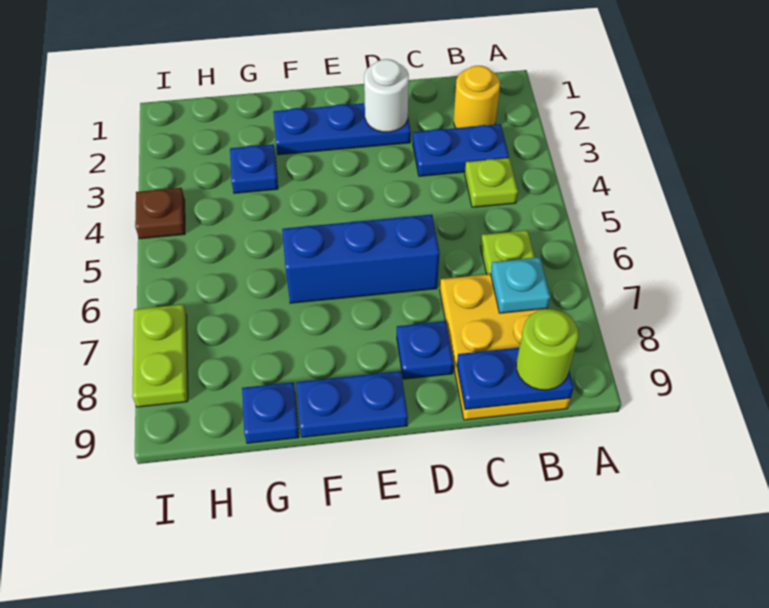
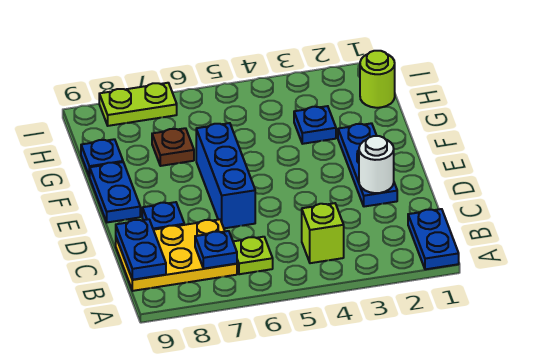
yellow 1x1 round brick [454,66,500,128] -> none
blue 1x2 plate [413,124,509,176] -> blue 1x2 plate moved to [408,209,459,269]
lime 1x1 plate [465,158,518,207] -> lime 1x1 brick [302,203,344,263]
cyan 1x1 plate [491,257,550,313] -> blue 1x1 plate [195,231,237,269]
lime 1x1 round brick [516,309,578,390] -> lime 1x1 round brick moved to [360,51,395,108]
brown 1x1 plate [135,188,185,239] -> brown 1x1 plate moved to [152,128,194,166]

